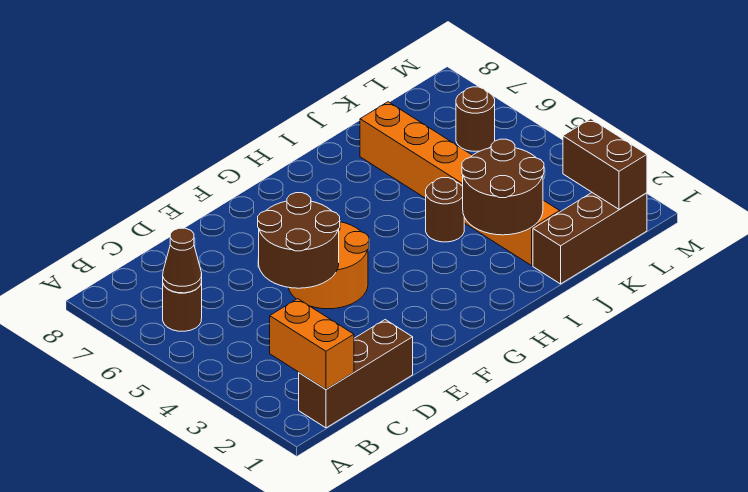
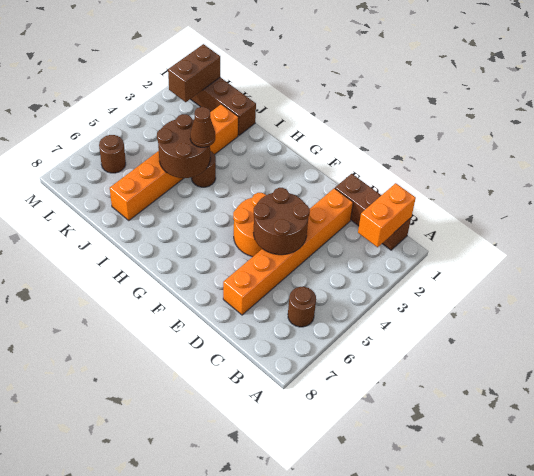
brown 1x1 cone [163,228,202,293] -> brown 1x1 cone moved to [190,107,215,147]
none -> orange 1x6 brick [223,188,353,315]
brown 2x2 round brick [462,139,544,235] -> brown 2x2 round brick moved to [157,114,210,178]

